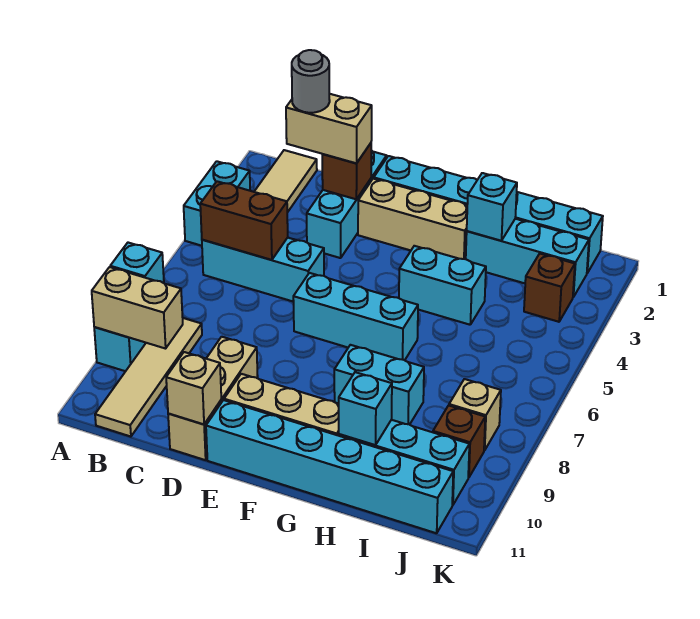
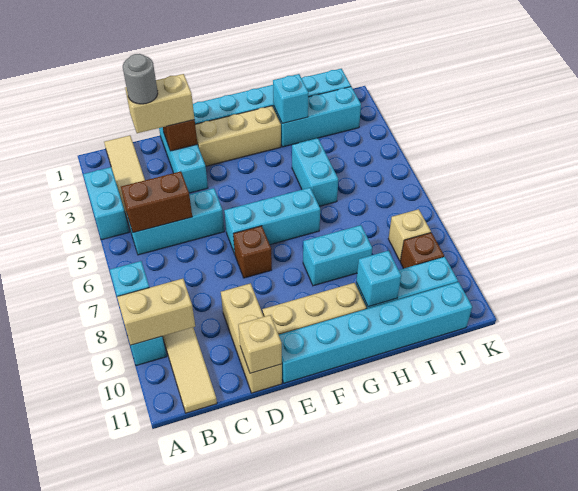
cyan 1x2 brick [399,246,486,325] -> cyan 1x2 brick turned to [292,138,338,206]
brown 1x1 brick [524,254,575,322] -> brown 1x1 brick moved to [233,226,272,278]

